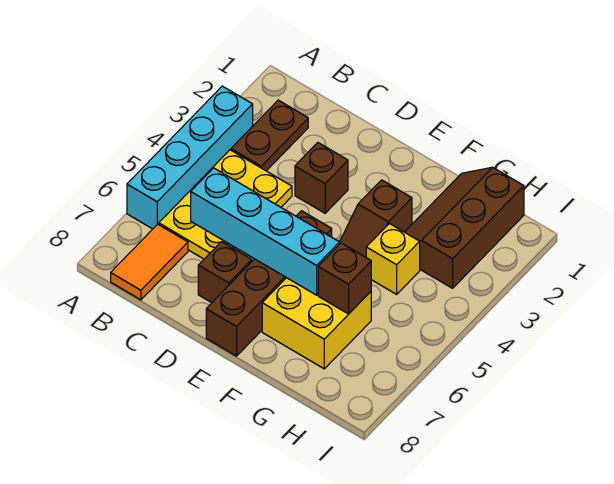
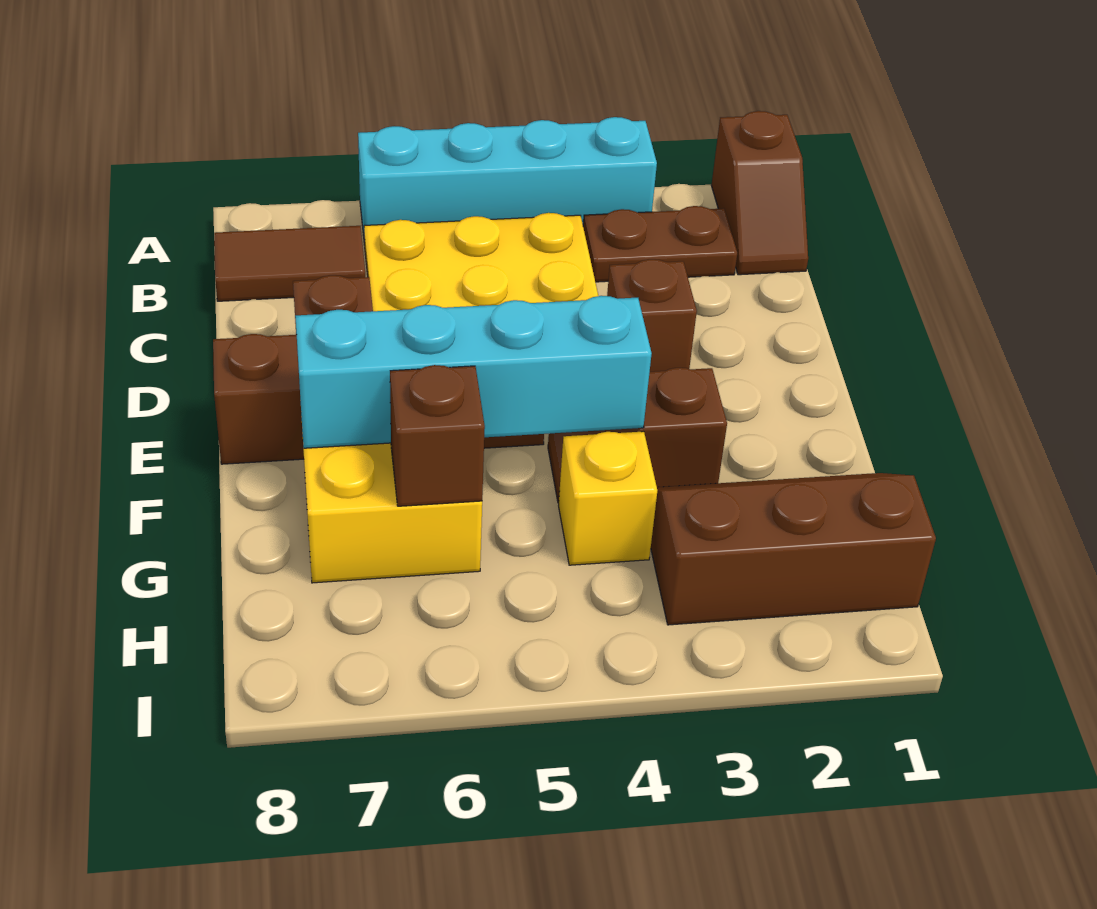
none -> brown 1x2 slope [711,111,808,275]
orange 1x2 tile [111,224,188,300] -> brown 1x2 tile [214,226,365,301]
cyan 1x4 brick [191,168,340,295] -> cyan 1x4 brick turned to [295,296,652,448]

